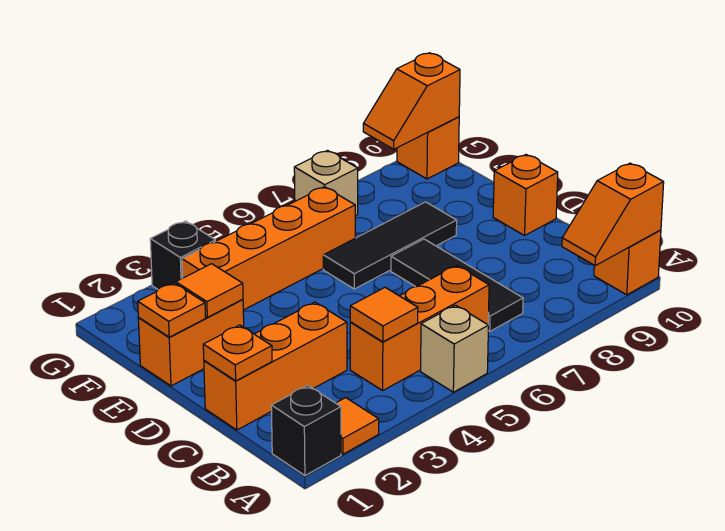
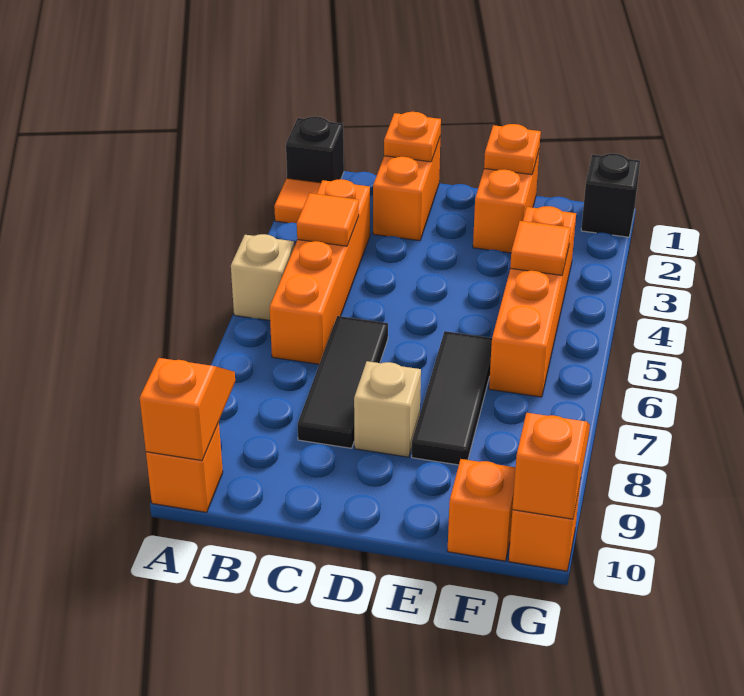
orange 1x3 brick [350,266,489,391] -> orange 1x4 brick [269,179,370,364]
black 1x3 tile [391,239,523,331] -> black 1x3 tile turned to [298,316,388,448]
orange 1x3 brick [204,302,347,430] -> orange 1x2 brick [373,138,440,241]
orange 1x1 brick [493,155,558,235] -> orange 1x1 brick moved to [448,459,516,561]
orange 1x1 tile [176,264,243,317] -> orange 1x1 tile moved to [510,221,571,275]
black 1x1 brick [150,221,215,289] -> black 1x1 brick moved to [581,153,640,237]
tan 1x1 brick [294,151,358,216] -> tan 1x1 brick moved to [354,361,421,457]

